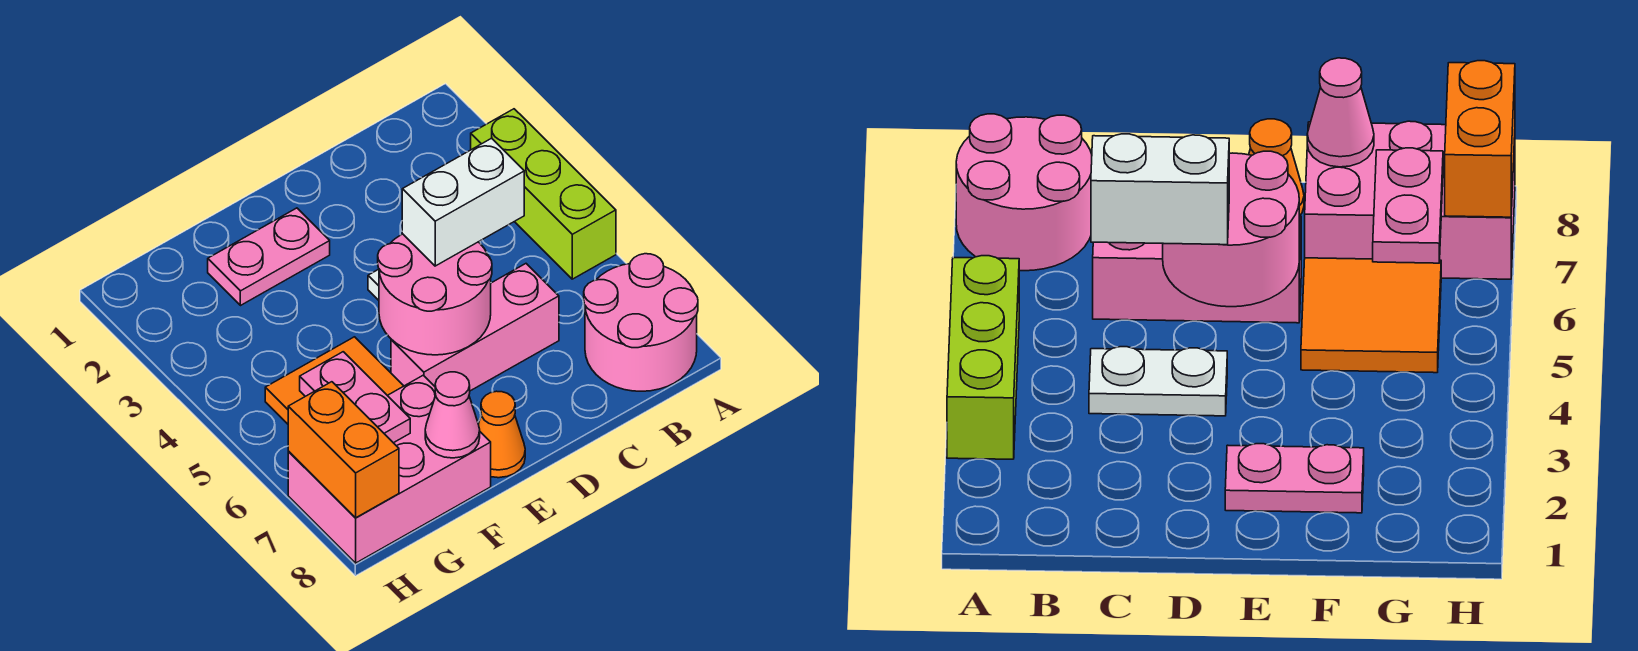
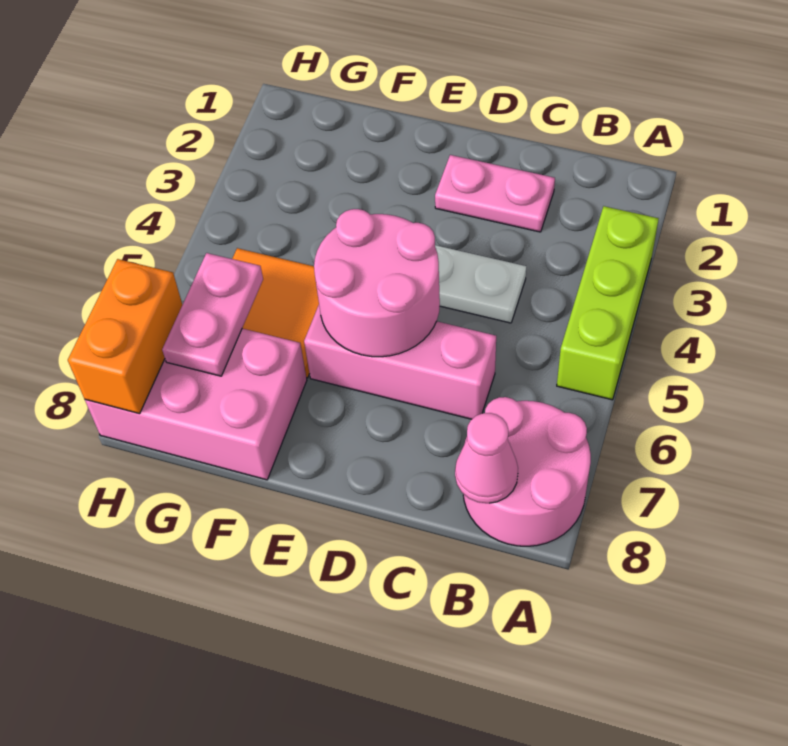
white 1x2 brick [402,138,524,266] -> none
pink 1x2 plate [208,208,330,306] -> pink 1x2 plate moved to [435,155,555,232]
orange 1x1 cone [478,391,525,478] -> none
pink 1x1 cone [425,372,480,458] -> pink 1x1 cone moved to [455,413,518,503]

